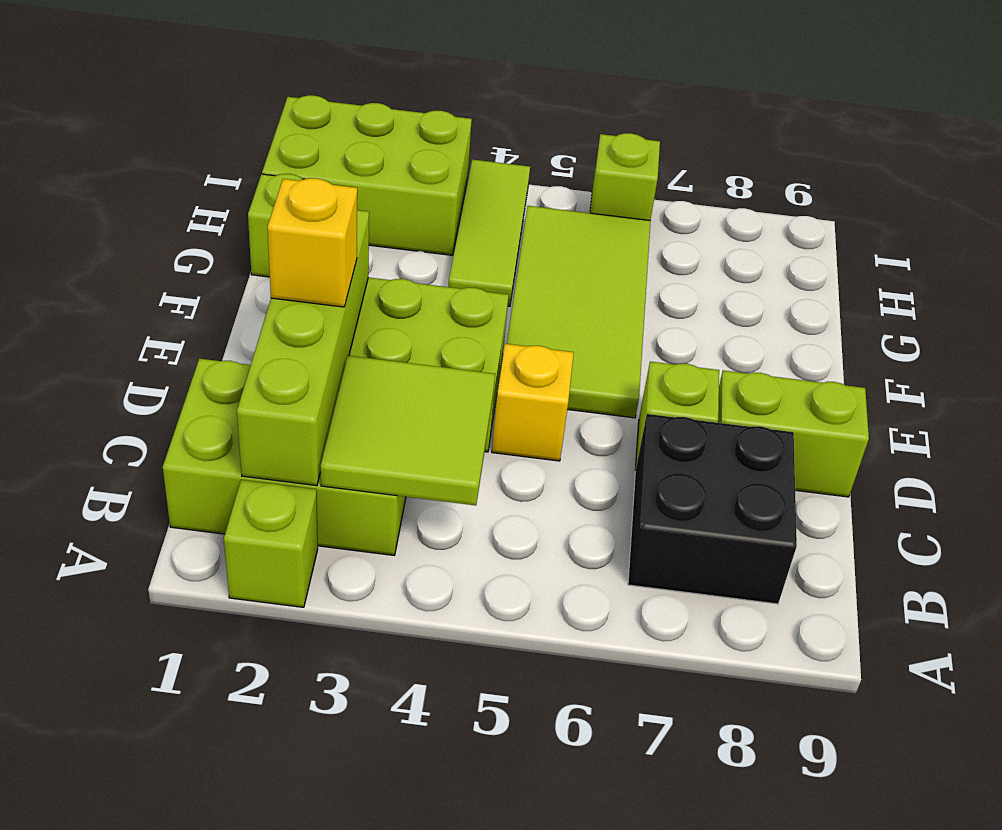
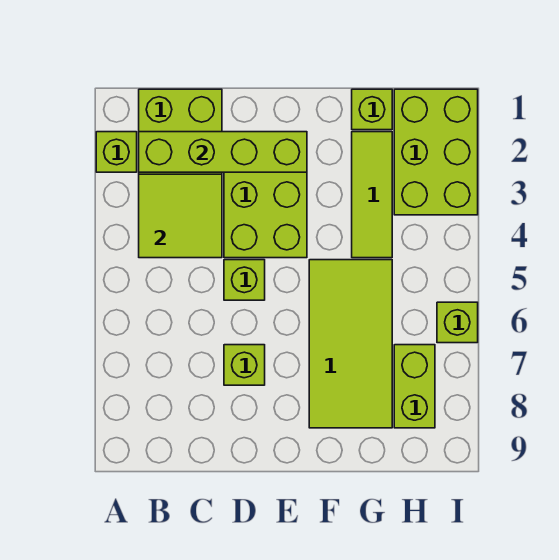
black 2x2 brick [628,414,797,604] -> none
yellow 1x1 brick [267,178,357,307] -> none
yellow 1x1 brick [492,344,574,461] -> lime 1x1 brick [224,260,265,300]
lime 1x2 brick [718,370,869,497] -> lime 1x2 brick moved to [394,345,435,428]
lime 2x4 tile [507,206,651,418] -> lime 2x4 tile turned to [309,260,392,428]
lime 1x3 tile [448,160,530,306] -> lime 1x3 tile turned to [352,132,392,258]

